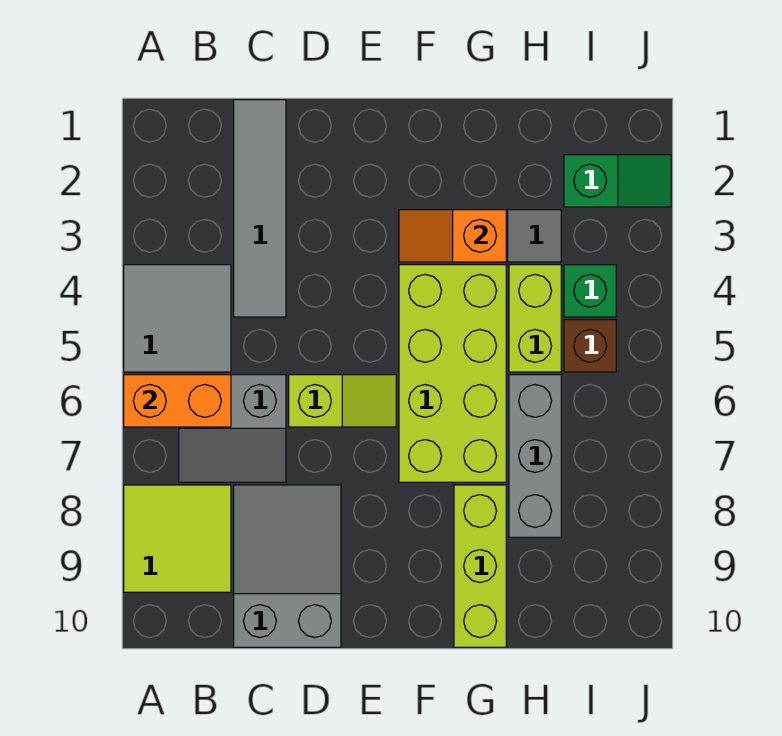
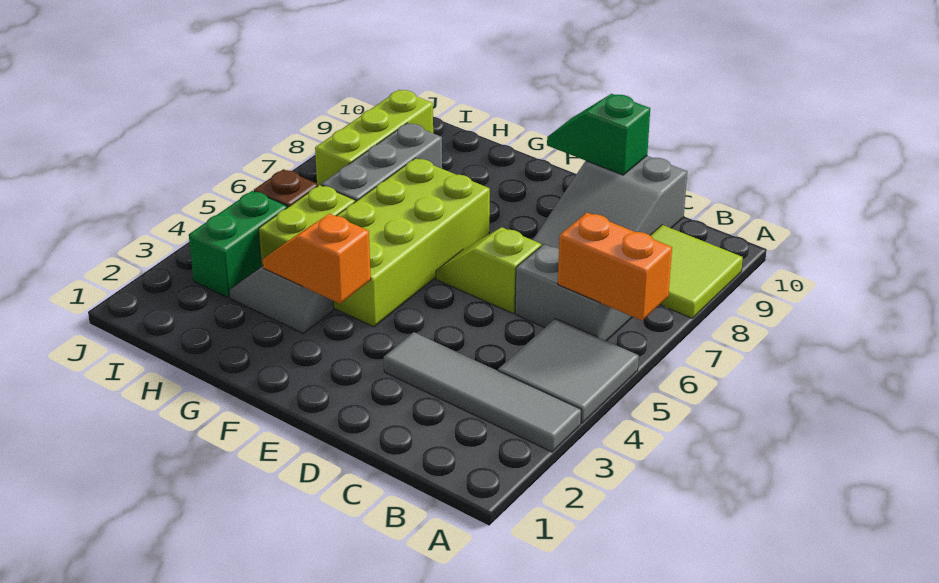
grey 1x4 tile [234,100,286,317] -> grey 1x4 tile turned to [384,332,581,452]
orange 1x2 slope [399,210,506,262] -> orange 1x2 slope turned to [263,214,371,304]
lime 1x3 brick [454,485,506,647] -> lime 1x3 brick moved to [315,90,433,186]
green 1x2 slope [564,155,671,207] -> green 1x2 slope moved to [547,94,650,175]
green 1x1 brick [564,265,616,317] -> green 1x2 brick [189,191,287,297]

